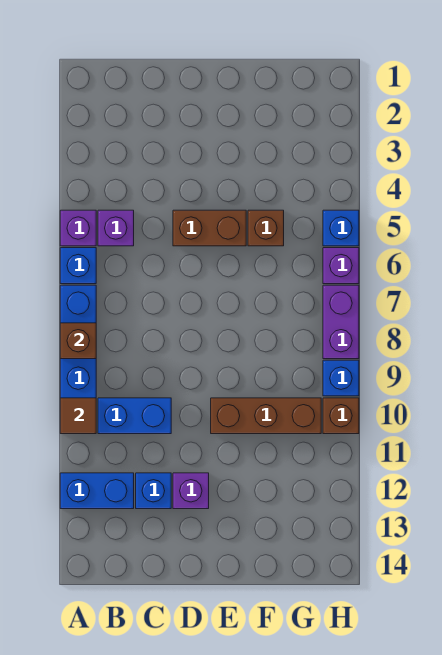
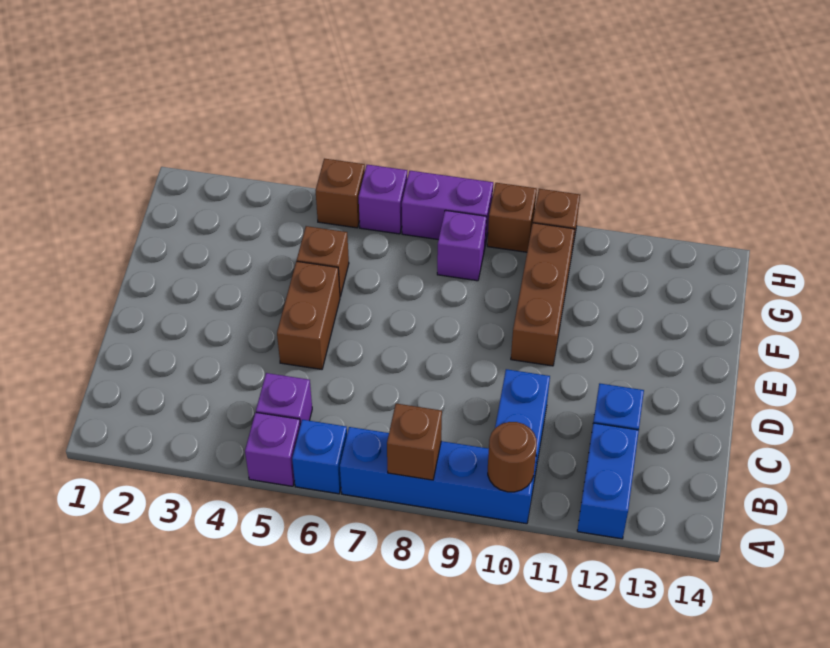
brown 1x1 tile [60,398,96,434] -> brown 1x1 round brick [488,422,537,492]
purple 1x1 brick [173,473,209,509] -> purple 1x1 brick moved to [437,210,486,281]
blue 1x1 brick [323,210,359,246] -> brown 1x1 brick [316,159,365,228]
blue 1x1 brick [323,360,359,396] -> brown 1x1 brick [487,183,537,252]

